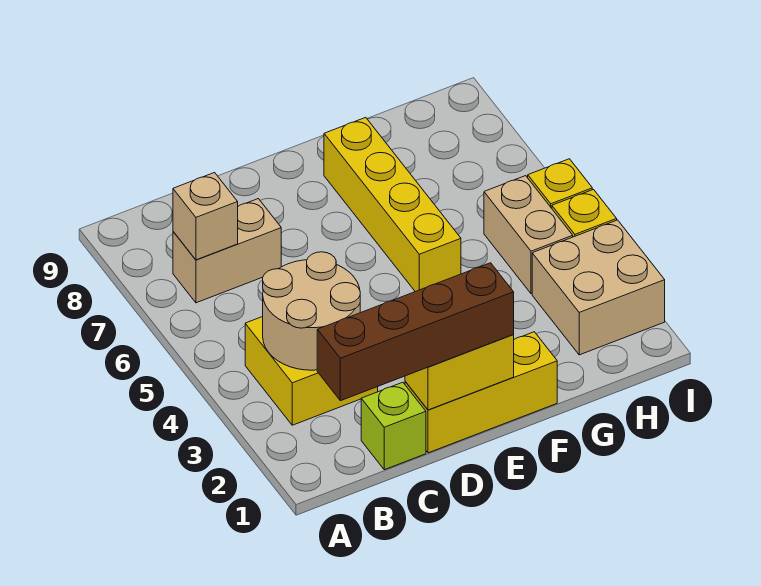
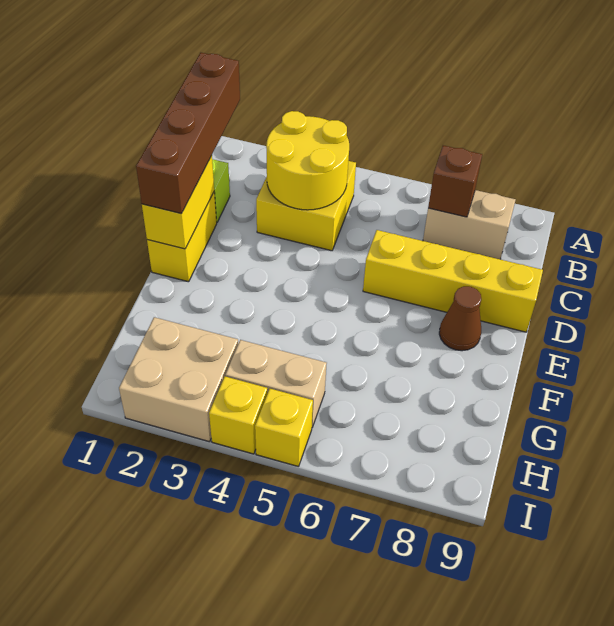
tan 2x2 round brick [263,252,360,370] -> yellow 2x2 round brick [266,111,349,210]
tan 1x2 brick [173,199,281,303] -> tan 1x2 brick turned to [423,190,516,259]
tan 1x1 brick [173,173,238,260] -> brown 1x1 brick [428,145,482,217]
yellow 1x3 brick [405,332,557,453] -> yellow 1x2 brick [147,192,217,282]
none -> brown 1x1 cone [439,286,481,351]
yellow 1x4 brick [324,117,461,292] -> yellow 1x4 brick moved to [363,230,543,332]

